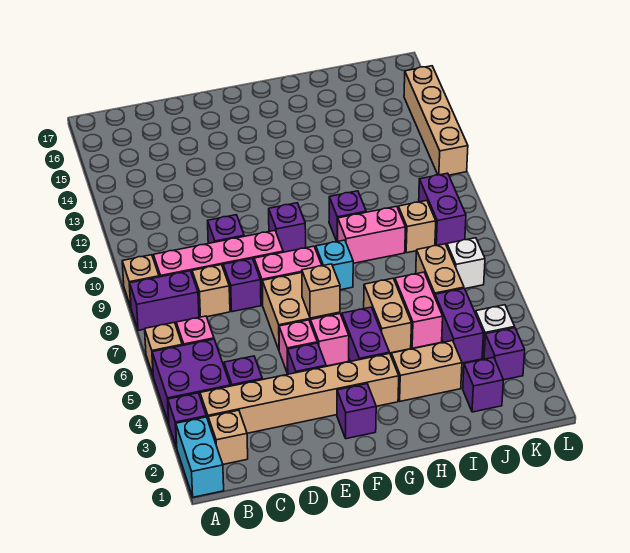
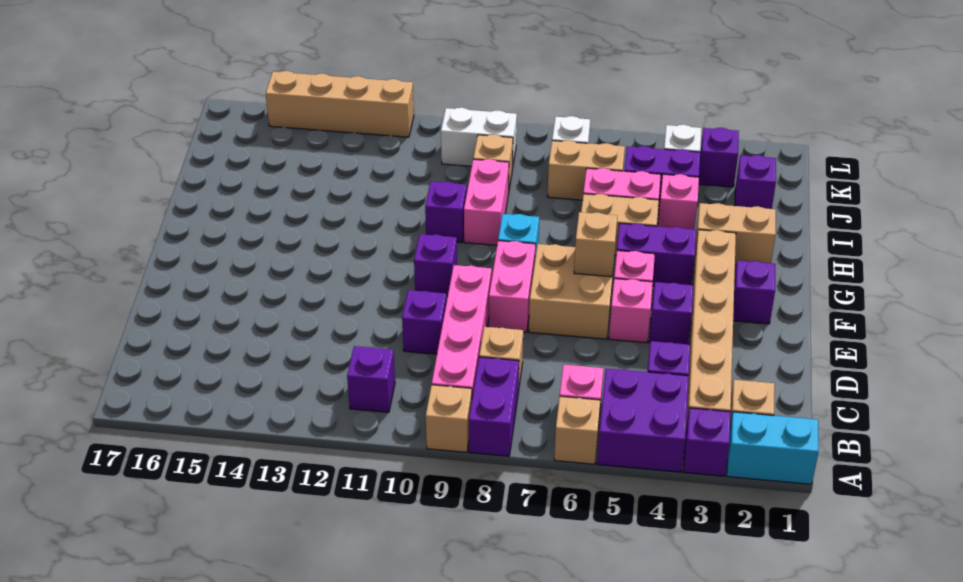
purple 1x1 brick [223,259,261,312] -> purple 1x1 brick moved to [347,346,395,412]
tan 1x2 brick [391,341,462,401] -> tan 1x2 brick turned to [695,203,776,265]
none -> pink 1x1 brick [658,174,699,229]
purple 1x2 brick [419,173,466,246] -> white 1x2 brick [441,108,517,169]

